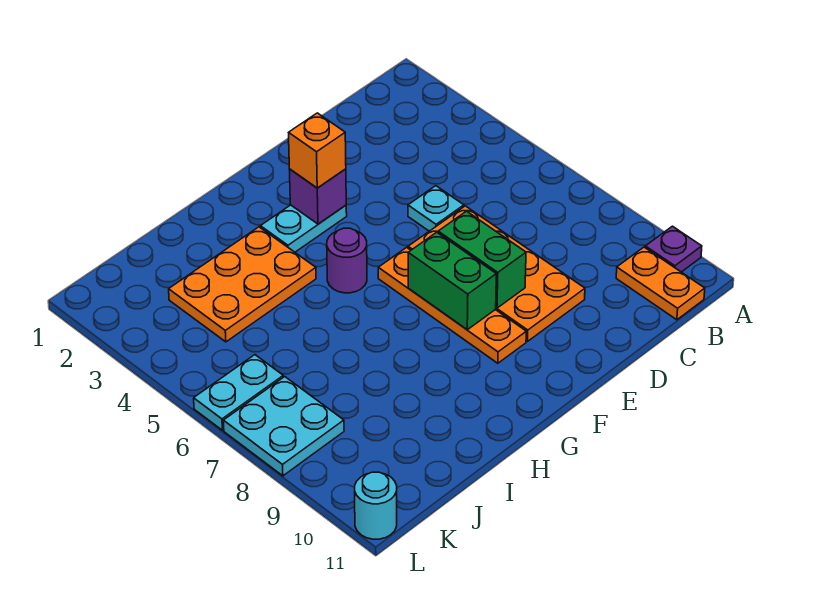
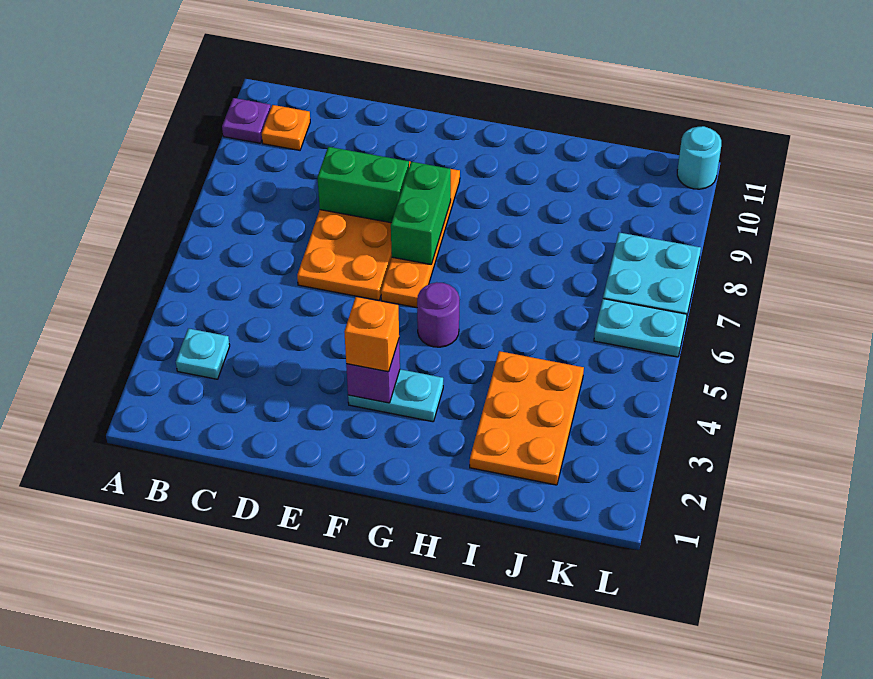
orange 1x2 plate [616,247,705,320] -> orange 1x1 plate [262,105,310,150]
cyan 1x1 plate [408,186,464,231] -> cyan 1x1 plate moved to [176,328,230,379]
green 1x2 brick [438,211,526,308] -> green 1x2 brick turned to [318,147,409,223]
orange 2x3 plate [169,227,316,342] -> orange 2x3 plate turned to [470,351,584,485]

